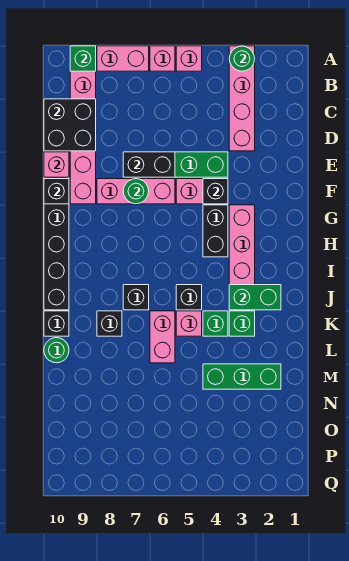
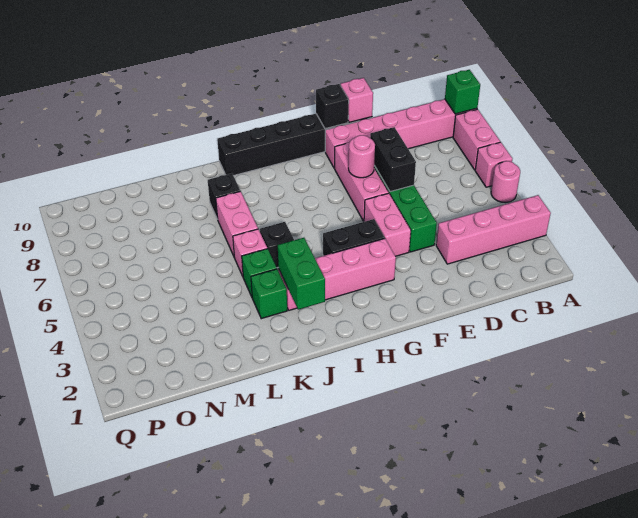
green 1x1 round brick [229,46,255,71] -> none
pink 1x1 brick [176,46,202,71] -> pink 1x1 round brick [491,161,520,203]
black 2x2 brick [44,99,96,151] -> none
black 1x1 brick [203,179,228,204] -> none
green 1x1 round brick [123,179,149,204] -> pink 1x1 round brick [348,135,375,178]
black 1x1 brick [123,285,149,310] -> none
pink 1x2 brick [150,311,175,363] -> pink 1x2 brick turned to [216,191,258,256]
black 1x1 brick [44,311,69,336] -> none
green 1x1 round brick [44,338,69,363] -> none
green 1x3 brick [203,364,281,389] -> none

